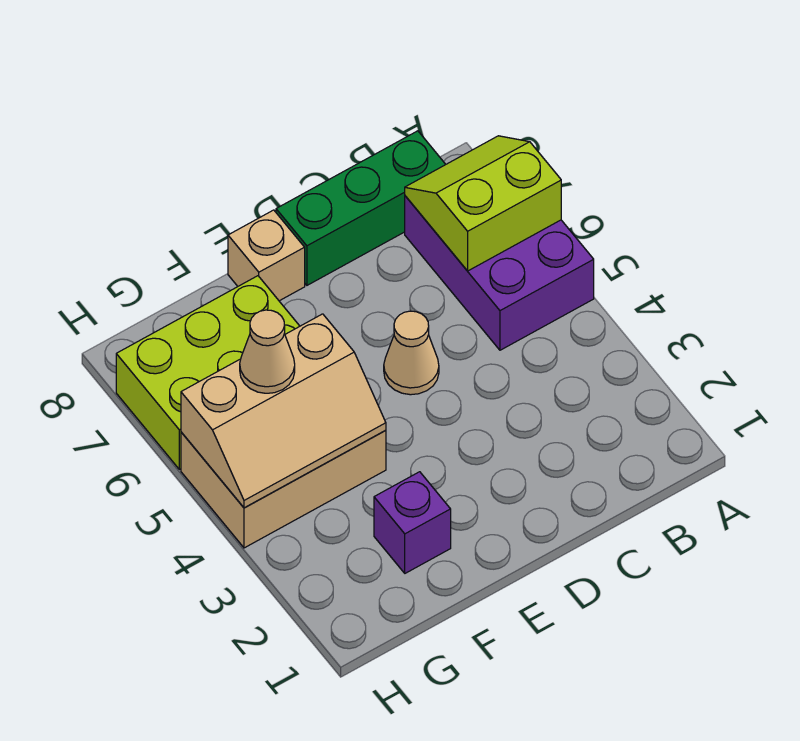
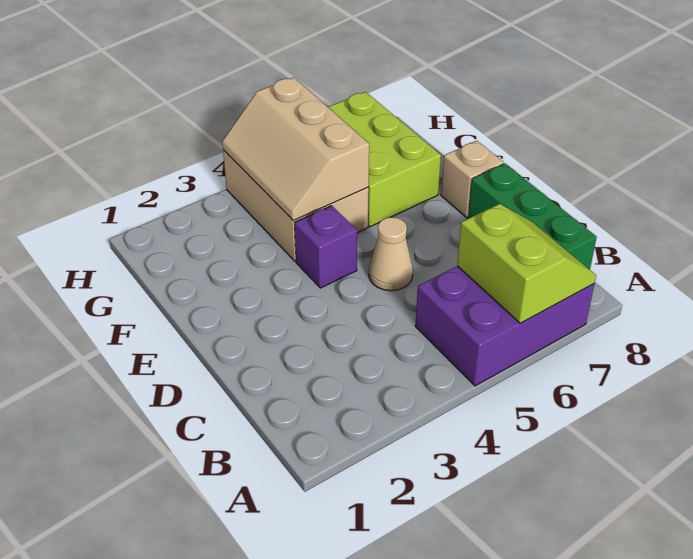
purple 1x1 brick [374,472,451,573] -> purple 1x1 brick moved to [295,206,357,288]
tan 1x1 cone [240,310,295,393] -> none

